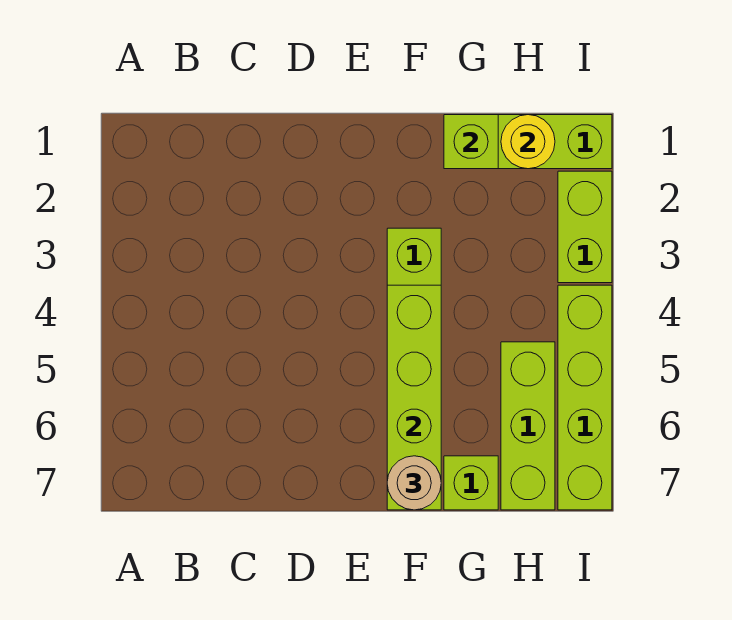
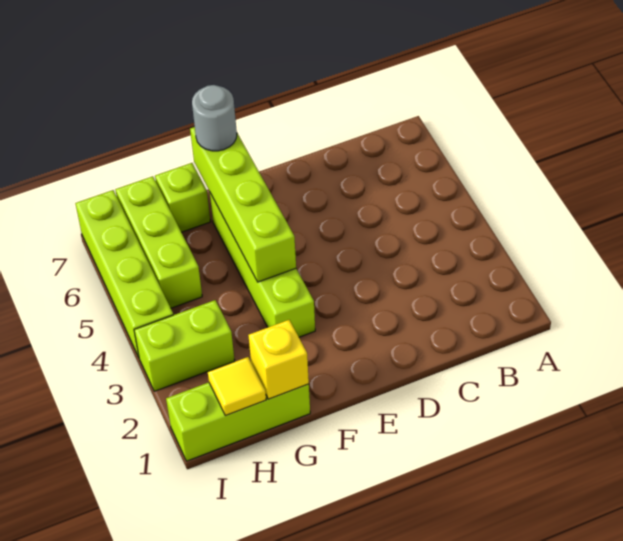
tan 1x1 round brick [387,456,441,510] -> grey 1x1 round brick [192,85,237,151]
lime 1x1 brick [444,115,498,169] -> yellow 1x1 brick [248,320,309,399]
yellow 1x1 round brick [501,115,555,169] -> yellow 1x1 tile [208,357,266,415]
lime 1x2 brick [558,171,612,283] -> lime 1x2 brick turned to [134,300,235,391]

